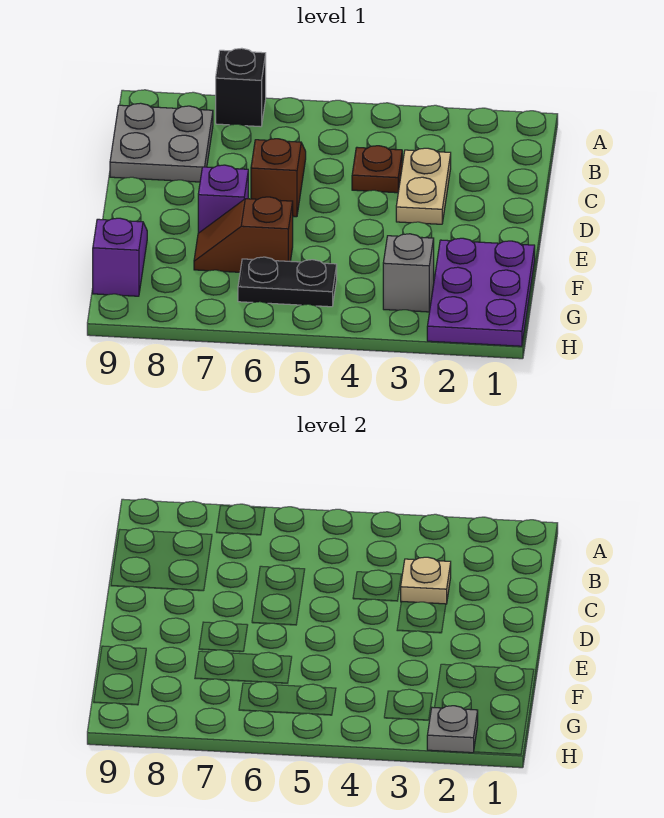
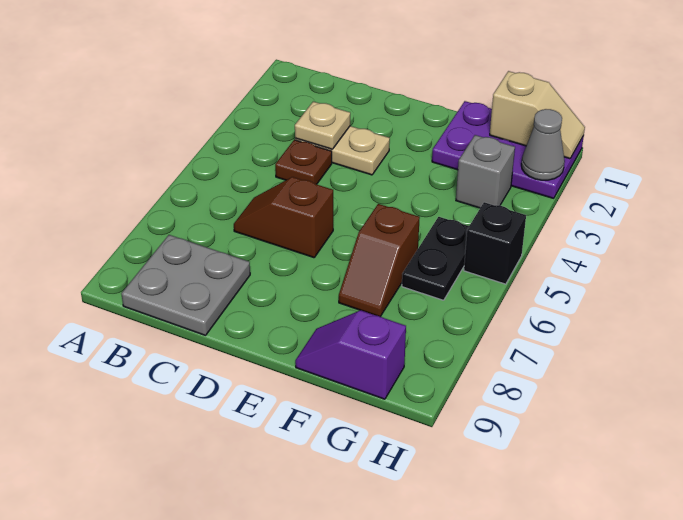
black 1x1 brick [216,48,266,127] -> black 1x1 brick moved to [464,202,526,284]
purple 1x1 brick [198,165,248,233] -> none
none -> tan 1x2 slope [490,71,585,159]
grey 1x1 plate [427,706,478,753] -> grey 1x1 cone [521,109,565,180]

